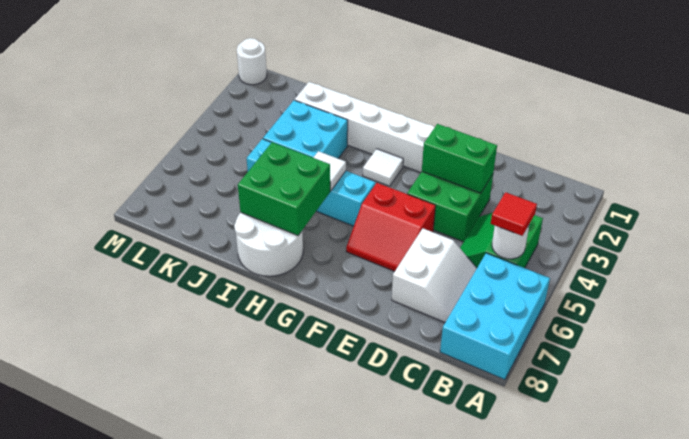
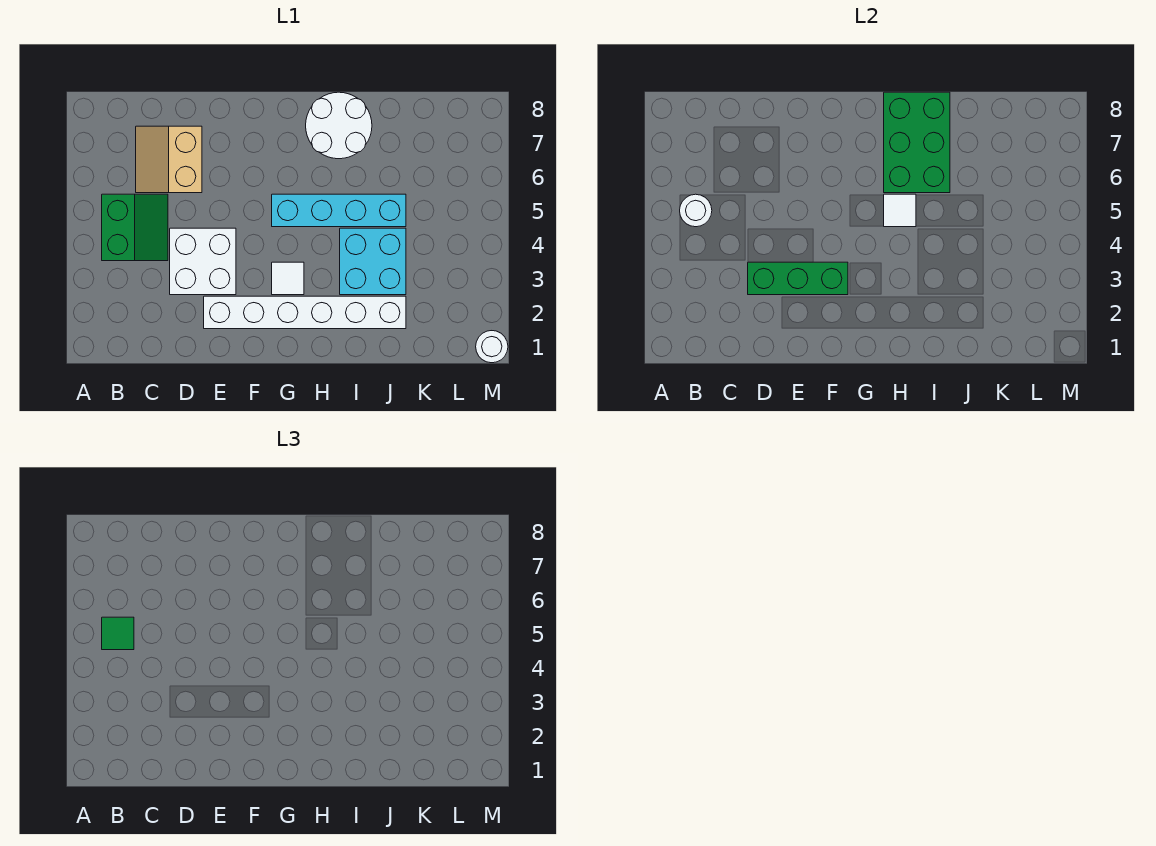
cyan 2x3 brick [440,253,550,380] -> none
red 1x1 tile [491,192,537,236] -> green 1x1 tile [102,617,134,650]
white 2x2 slope [392,229,477,322] -> tan 2x2 slope [136,126,202,193]
green 2x2 brick [407,172,493,242] -> white 2x2 brick [170,228,236,295]
green 1x2 brick [422,124,497,193] -> green 1x3 brick [748,262,848,295]
red 2x2 slope [346,183,436,271] -> none
green 2x2 brick [238,142,330,235] -> green 2x3 brick [884,92,950,193]

